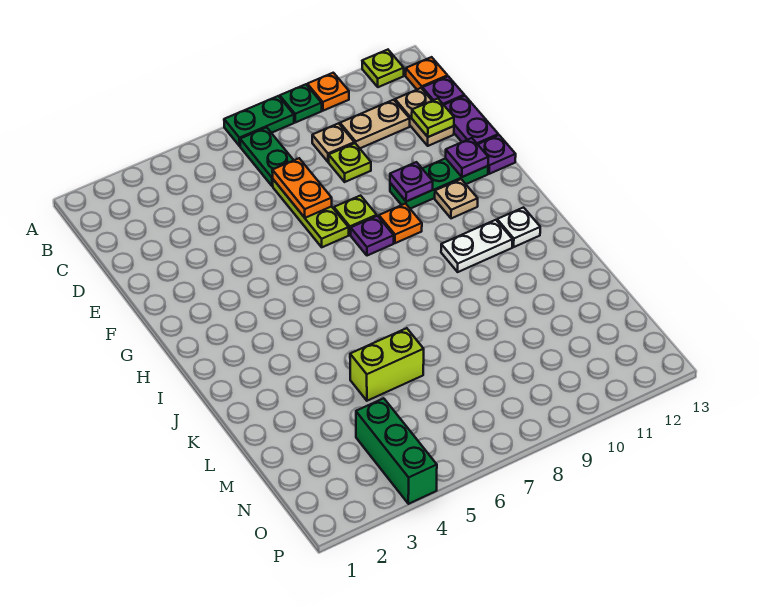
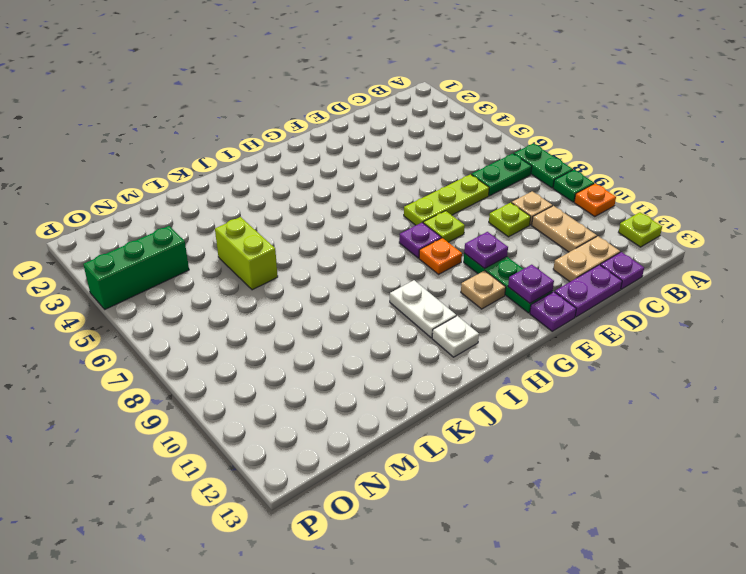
orange 1x1 plate [406,57,448,89] -> none
orange 1x2 plate [272,158,332,218] -> none
lime 1x1 plate [412,99,454,137] -> none

